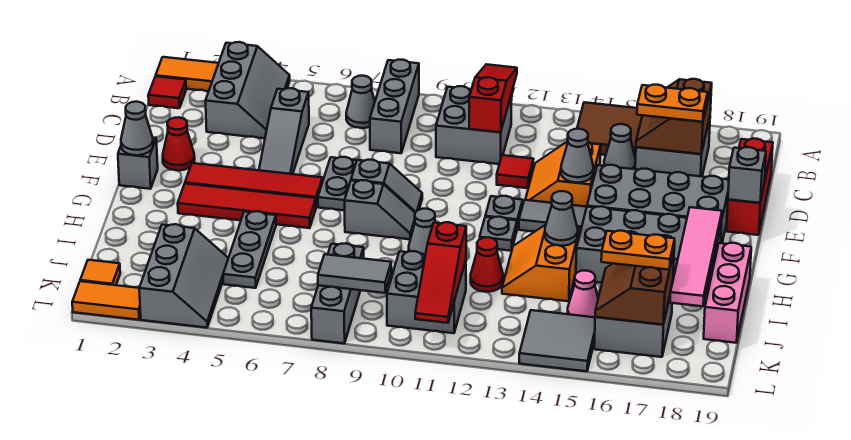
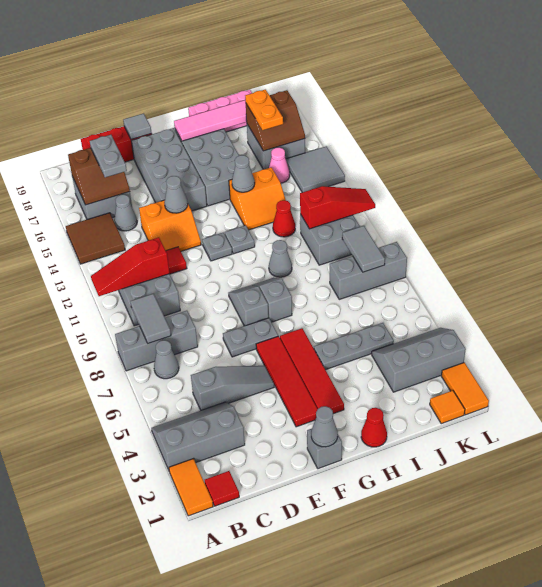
orange 1x2 plate [637,85,708,122] -> grey 1x2 plate [90,135,127,177]
red 1x1 cone [163,117,195,170] -> red 1x1 cone moved to [361,408,387,447]
grey 1x1 brick [728,147,766,203] -> grey 1x1 tile [123,113,152,139]
grey 1x2 tile [519,200,587,232] -> grey 1x2 tile moved to [130,294,171,343]

